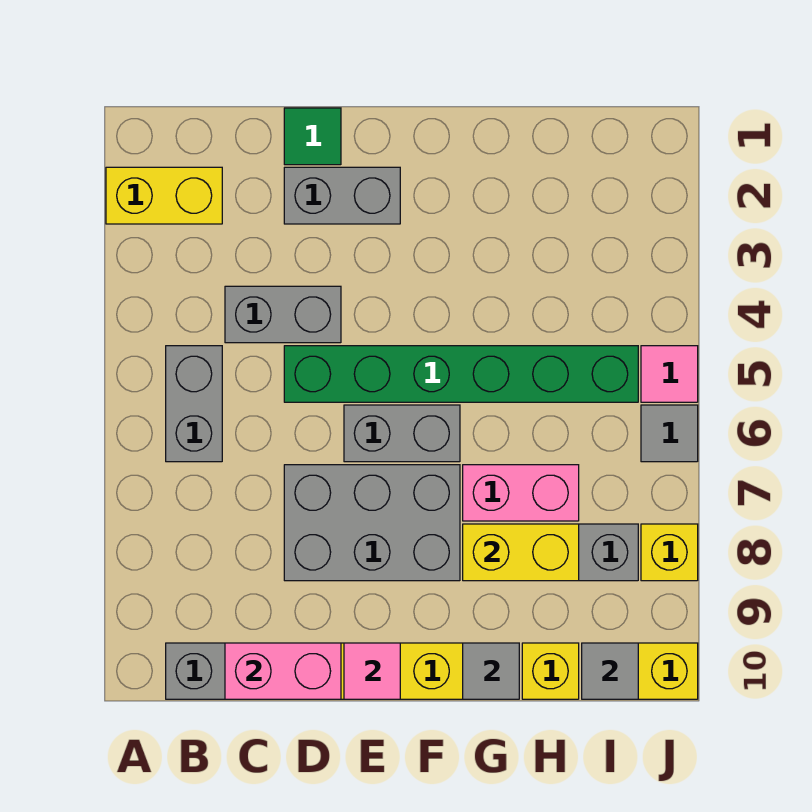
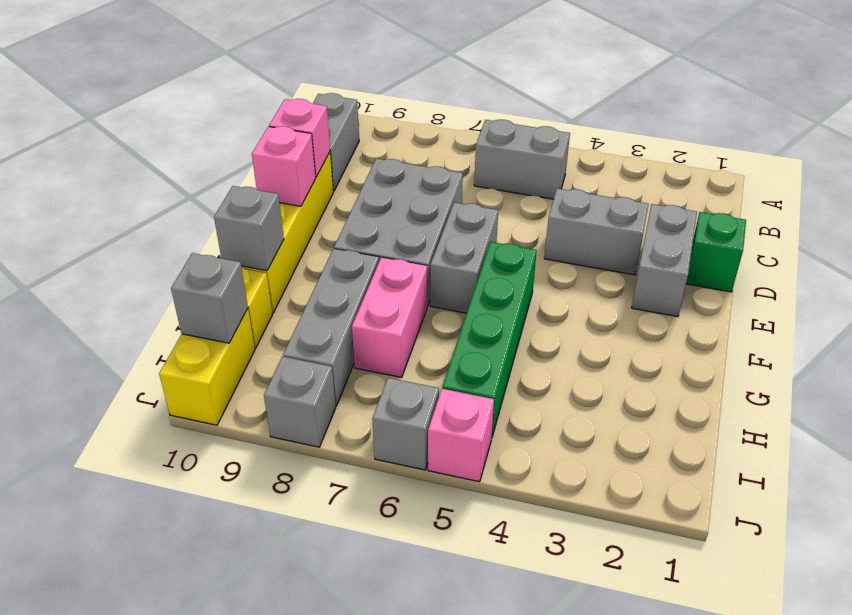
yellow 1x2 brick [106,167,222,224] -> none
grey 1x2 brick [225,286,341,343] -> grey 1x2 brick turned to [544,189,649,275]
pink 1x2 brick [225,643,341,699] -> pink 1x1 brick [269,99,330,177]
green 1x1 tile [284,108,341,165] -> green 1x1 brick [686,212,746,292]
green 1x6 brick [284,346,638,402] -> green 1x4 brick [442,242,537,436]
pink 1x1 tile [344,643,400,699] -> pink 1x1 brick [252,126,316,206]
yellow 1x2 brick [463,524,579,581] -> none
grey 1x1 tile [463,643,519,699] -> grey 1x1 brick [214,186,284,271]
grey 1x1 tile [582,643,638,699] -> grey 1x1 brick [171,253,248,343]
pink 1x1 tile [641,346,698,402] -> pink 1x1 brick [428,389,494,482]
grey 1x1 tile [641,405,698,462] -> grey 1x1 brick [372,378,439,470]
yellow 1x1 brick [641,524,698,581] -> grey 1x1 brick [264,357,336,447]

